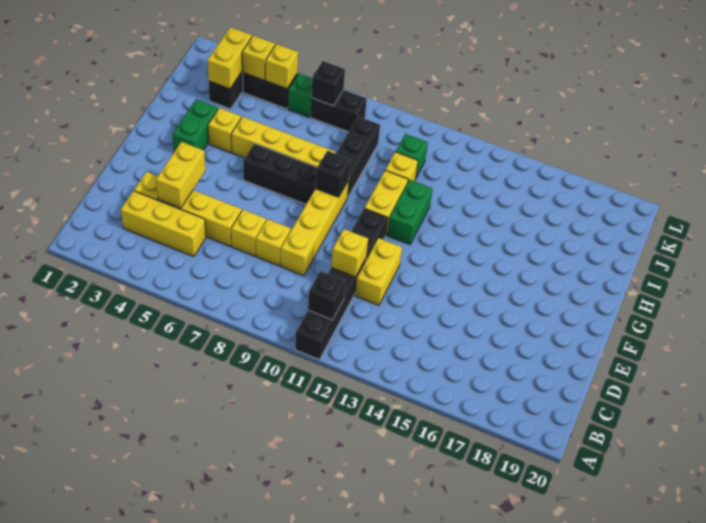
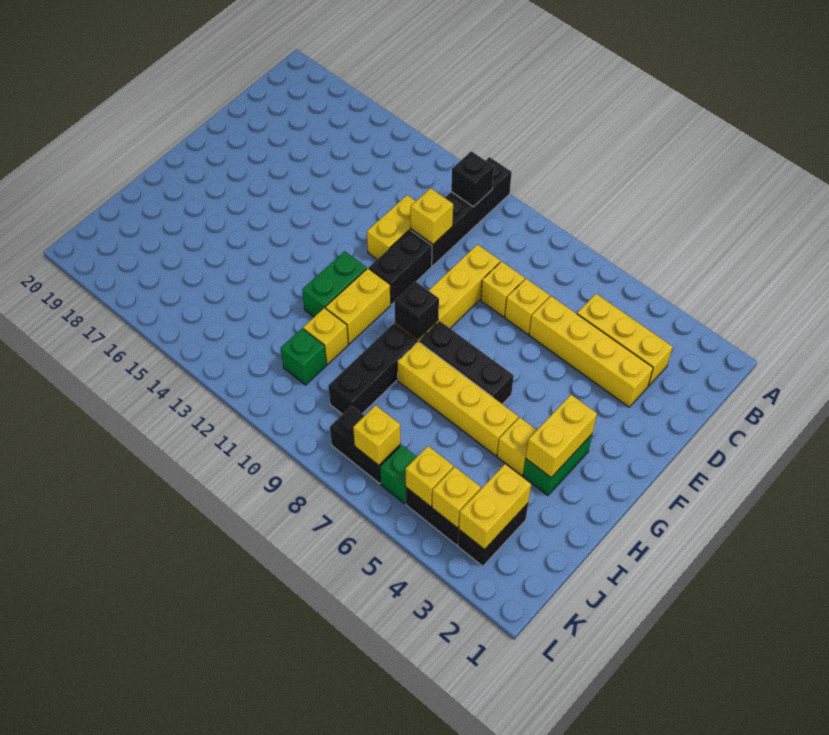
yellow 1x2 brick [156,142,205,208] -> yellow 1x2 brick moved to [526,395,597,477]
black 1x1 brick [312,61,345,106] -> yellow 1x1 brick [353,405,401,465]

